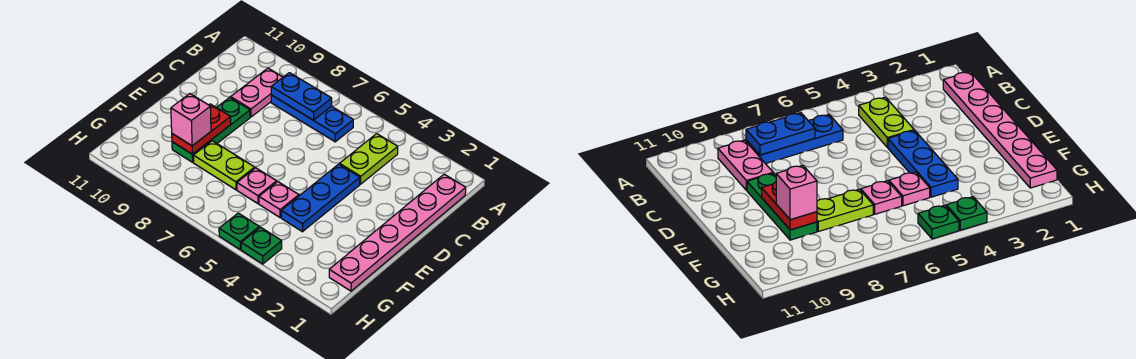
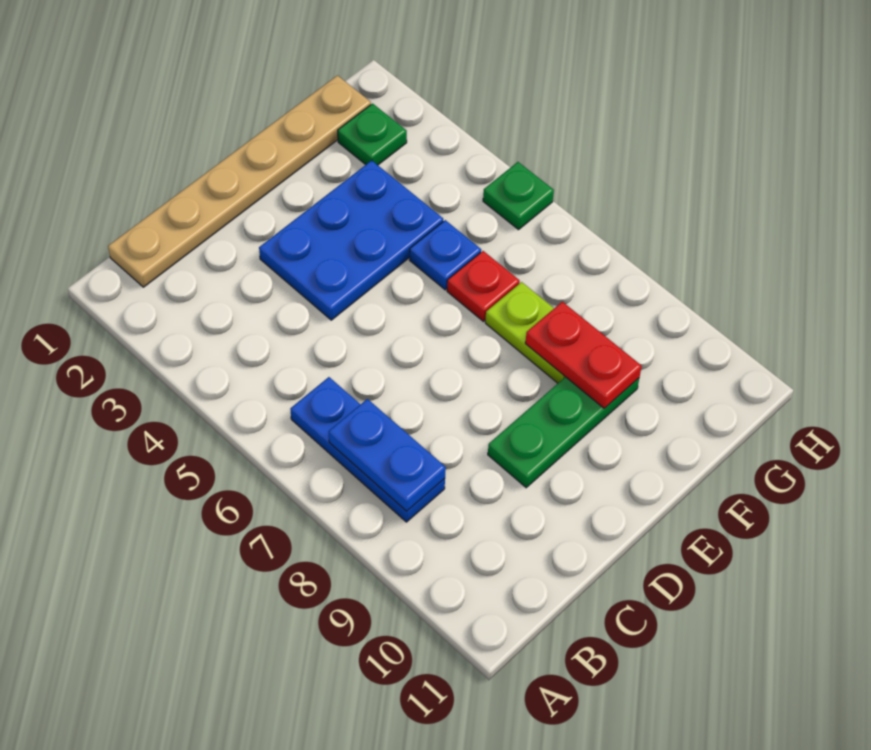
pink 1x6 plate [329,174,466,291] -> tan 1x6 plate [108,76,371,287]
lime 1x2 plate [340,134,398,184] -> none
pink 1x2 plate [231,68,283,117] -> none
blue 1x3 plate [281,164,360,232] -> blue 2x3 plate [259,160,443,320]
red 1x2 plate [172,104,231,154] -> red 1x2 plate turned to [525,302,642,408]
pink 1x1 plate [259,182,299,217] -> blue 1x1 plate [410,220,481,290]
pink 1x1 plate [237,168,277,204] -> red 1x1 plate [447,251,520,321]
pink 1x1 brick [171,94,211,146] -> none
green 1x1 plate [241,227,282,264] -> green 1x1 plate moved to [338,104,407,165]

